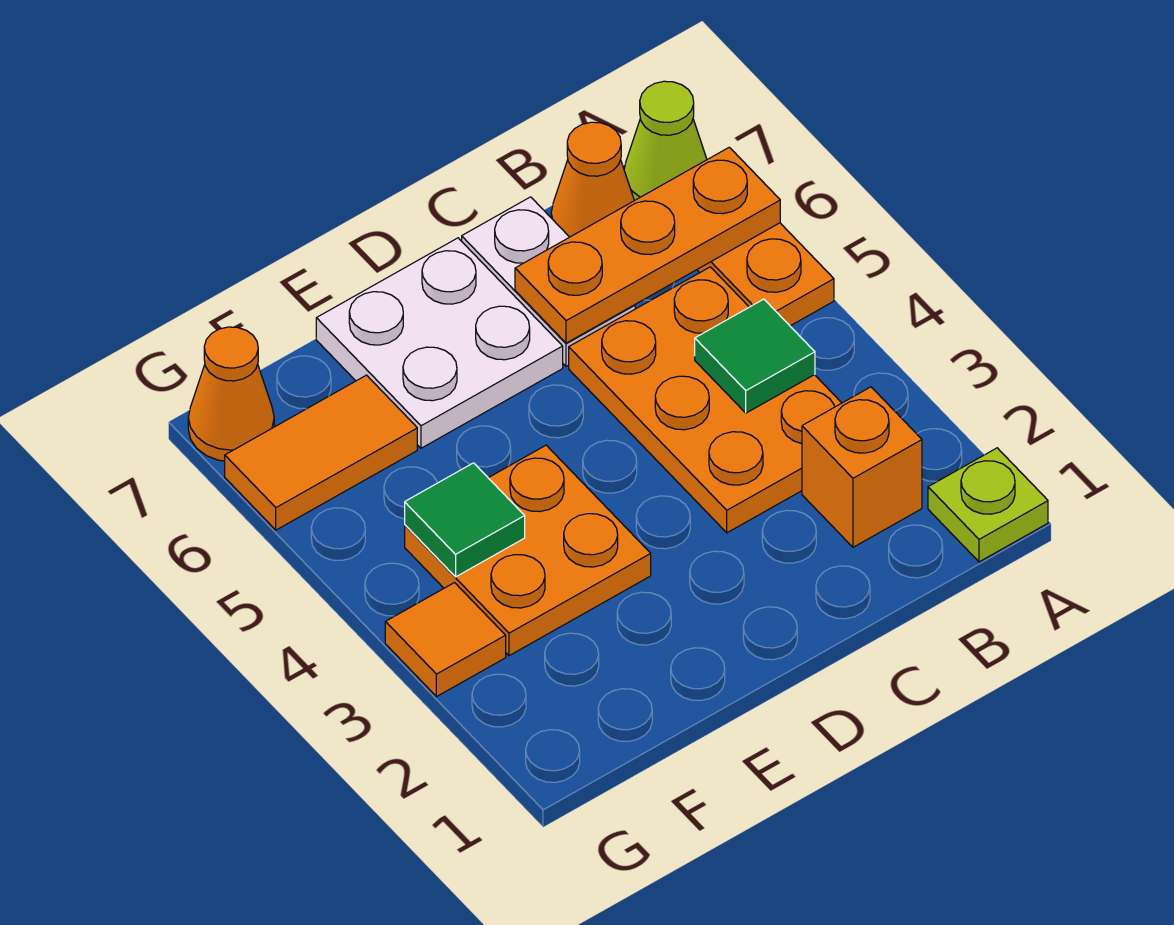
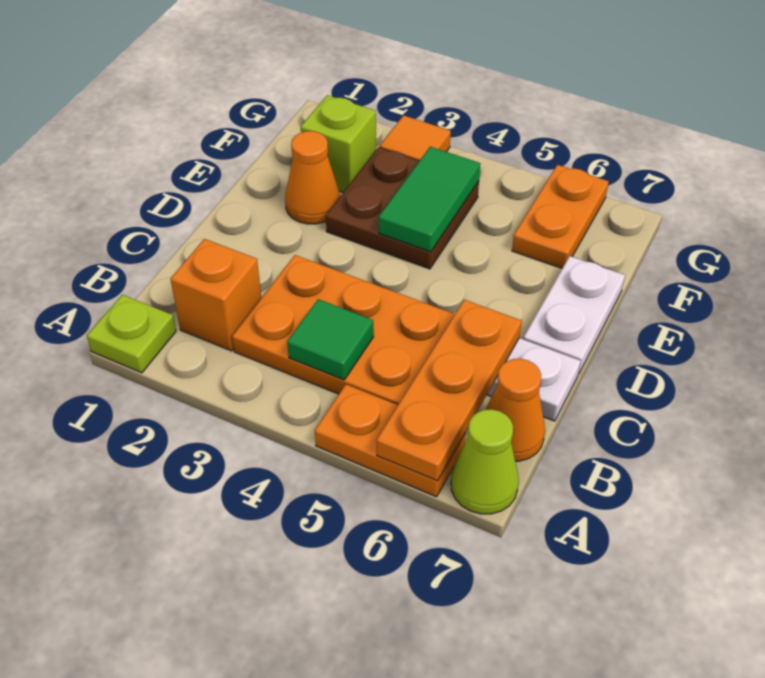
white 2x2 plate [316,238,563,448] -> white 1x2 plate [523,256,625,374]
orange 2x2 plate [405,445,651,656] -> brown 2x2 plate [326,147,479,269]
none -> lime 1x1 brick [301,95,376,192]
green 1x1 tile [405,463,525,577] -> green 1x2 tile [379,147,481,252]
orange 1x2 tile [225,375,417,530] -> orange 1x2 plate [512,165,609,268]
orange 1x1 cone [188,327,274,461] -> orange 1x1 cone moved to [285,131,340,224]

